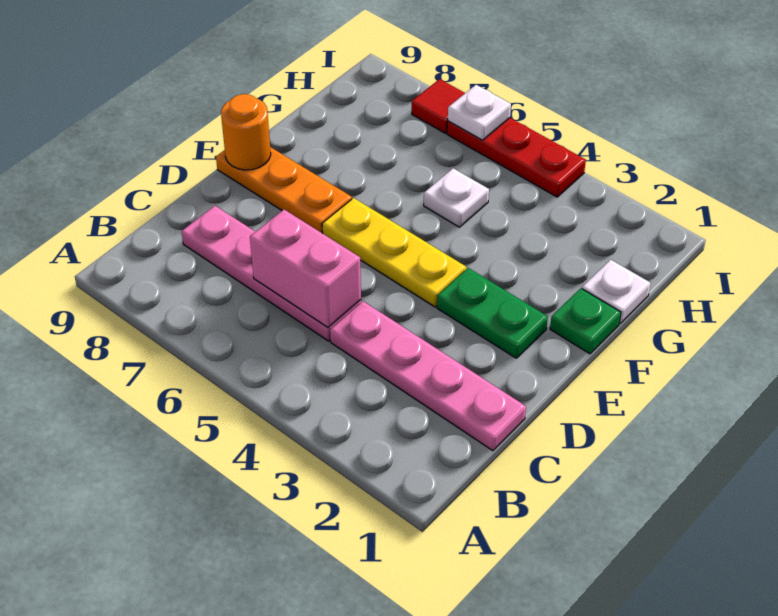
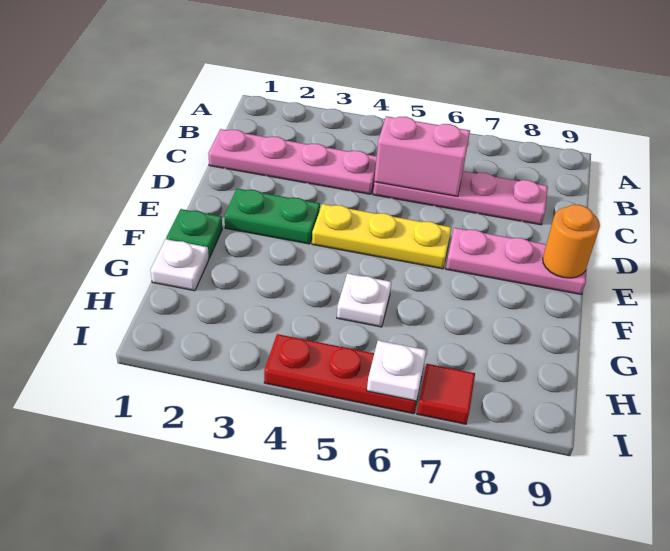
orange 1x3 plate [216,147,352,233] -> pink 1x3 plate [446,228,587,295]

